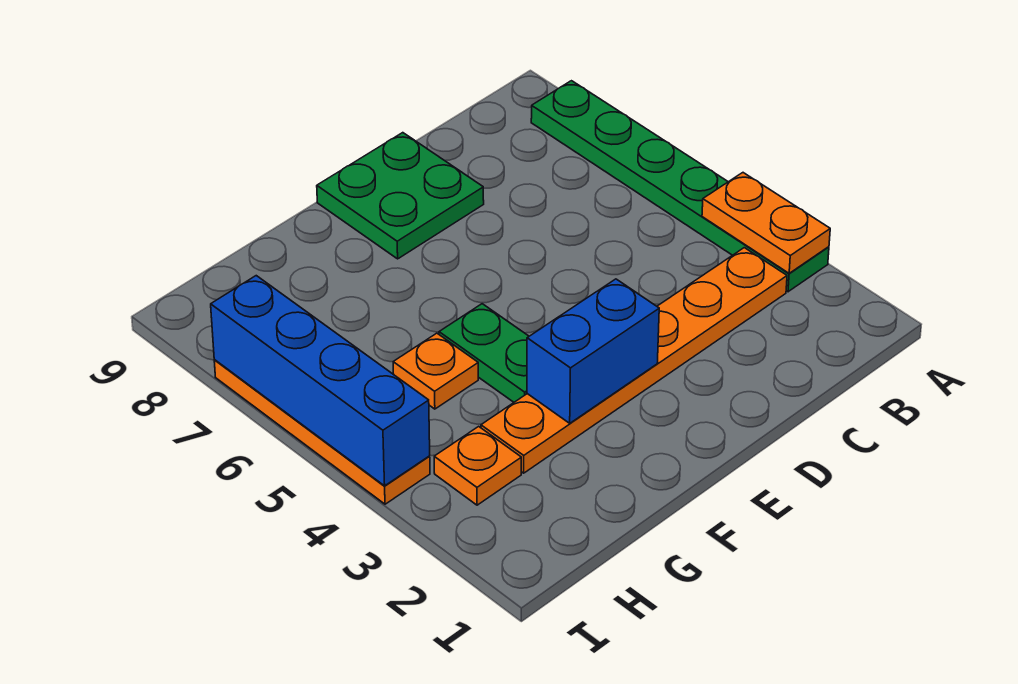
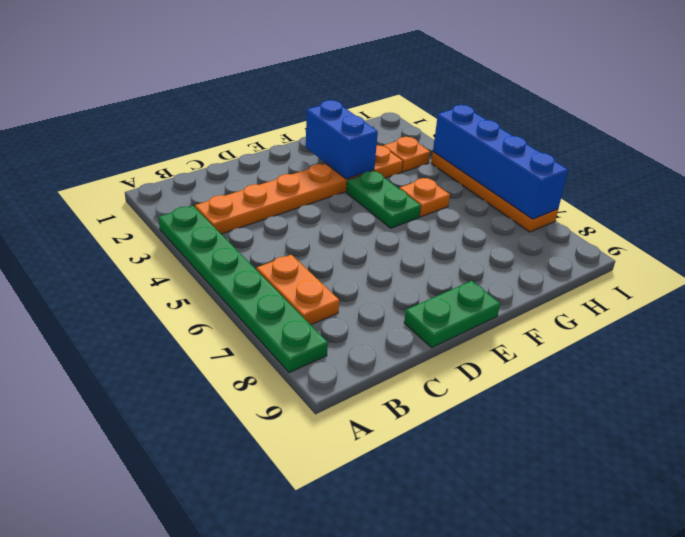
orange 1x2 plate [702,173,830,273] -> orange 1x2 plate moved to [257,255,339,325]
green 2x2 plate [317,133,484,259] -> green 1x2 plate [404,281,500,347]
blue 1x2 brick [527,279,659,423] -> blue 1x2 brick turned to [306,100,378,179]

